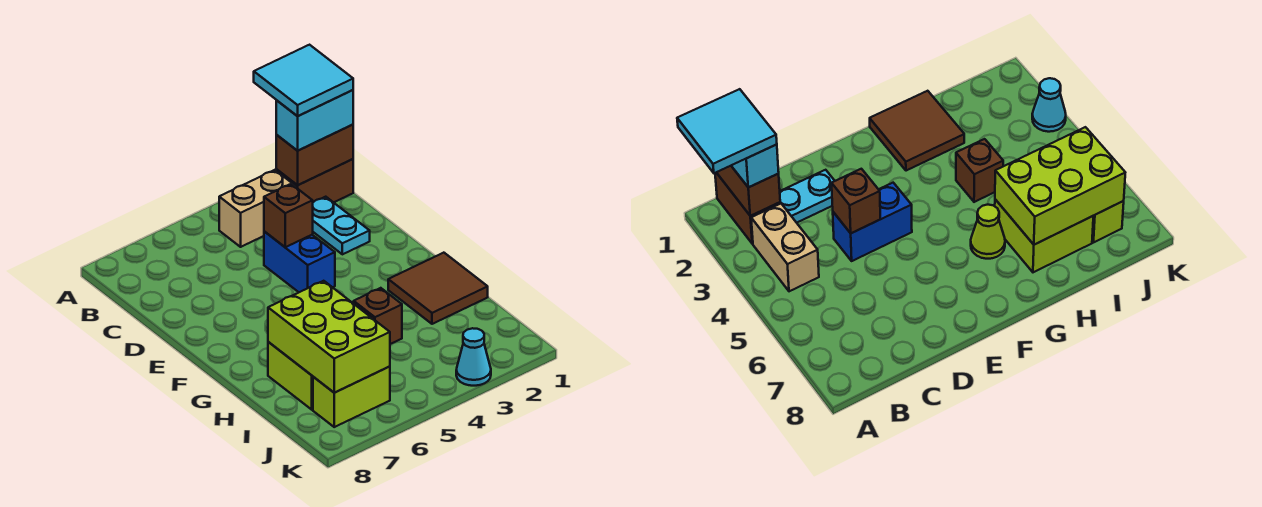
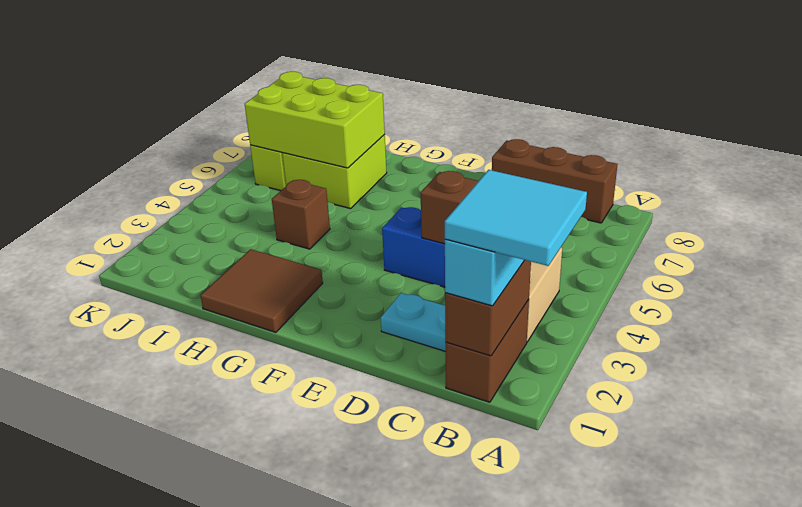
none -> brown 1x3 brick [492,139,617,223]
lime 1x1 cone [971,205,1005,259] -> none
cyan 1x1 cone [456,328,491,386] -> none

